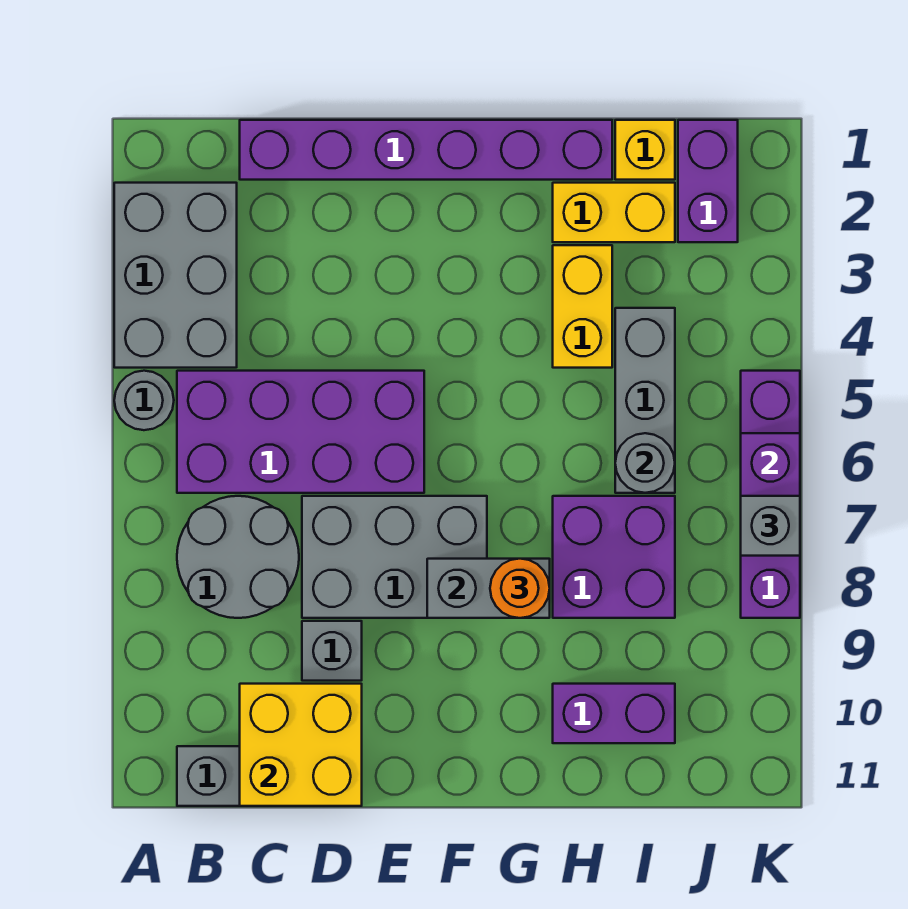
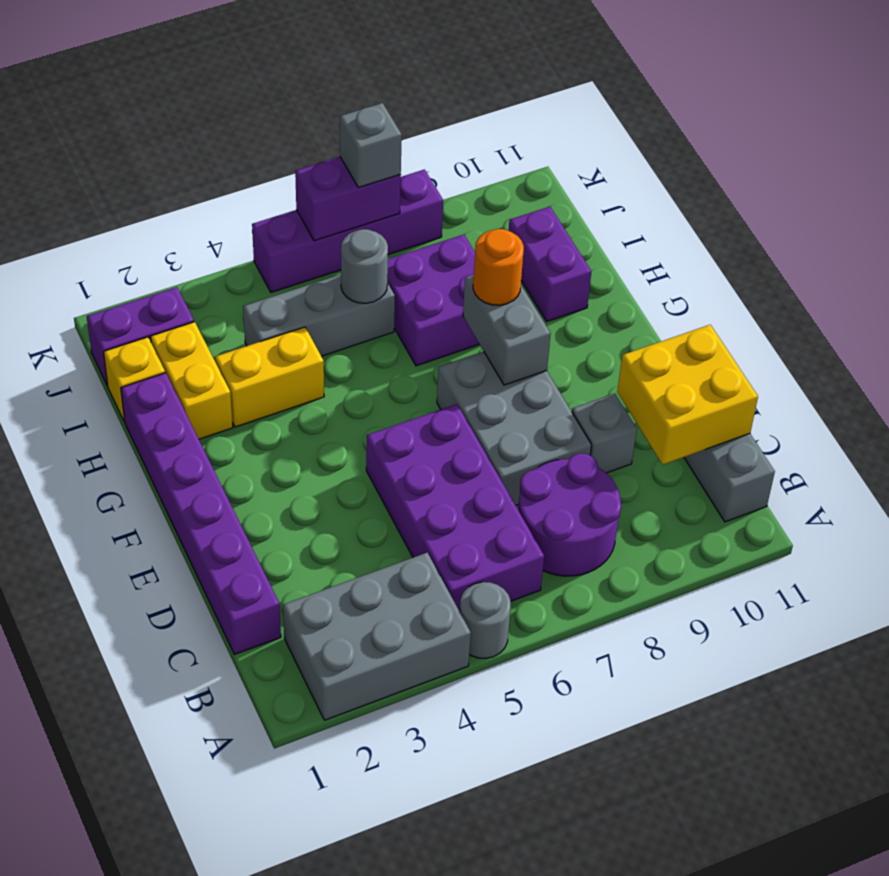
grey 2x2 round brick [177,496,299,618] -> purple 2x2 round brick [518,453,621,576]

